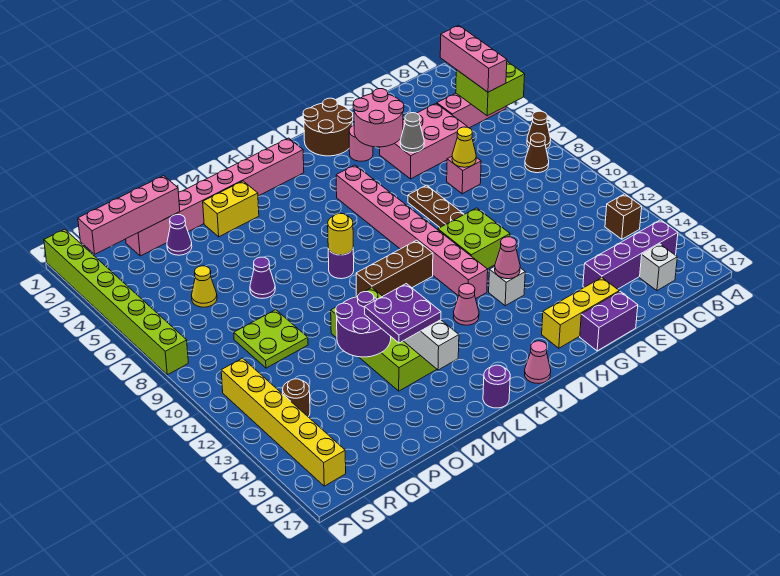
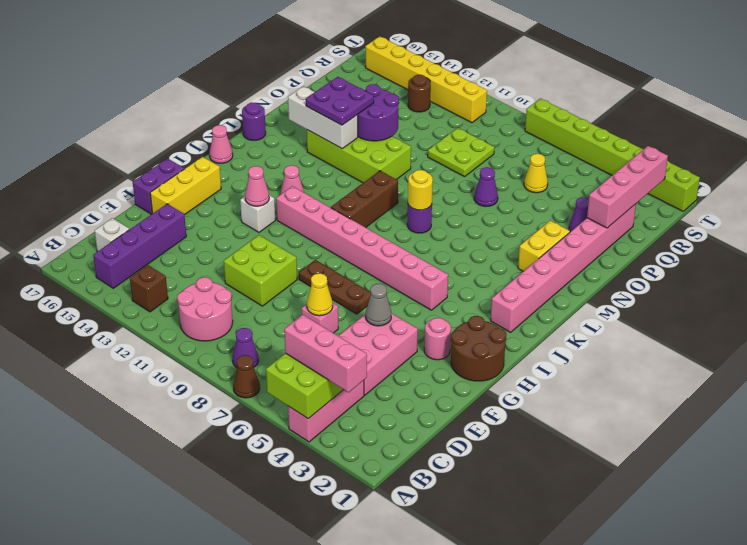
brown 1x1 cone [525,133,549,173] -> purple 1x1 cone [233,328,259,368]
pink 2x2 round brick [353,89,404,147] -> pink 2x2 round brick moved to [177,277,233,341]
lime 2x2 brick [438,208,510,269] -> lime 2x2 brick moved to [224,235,297,306]

